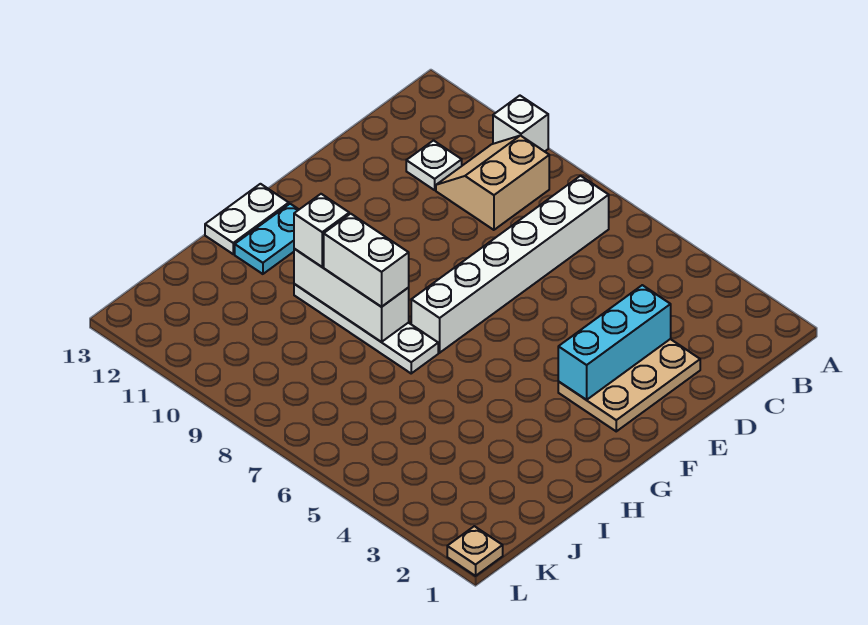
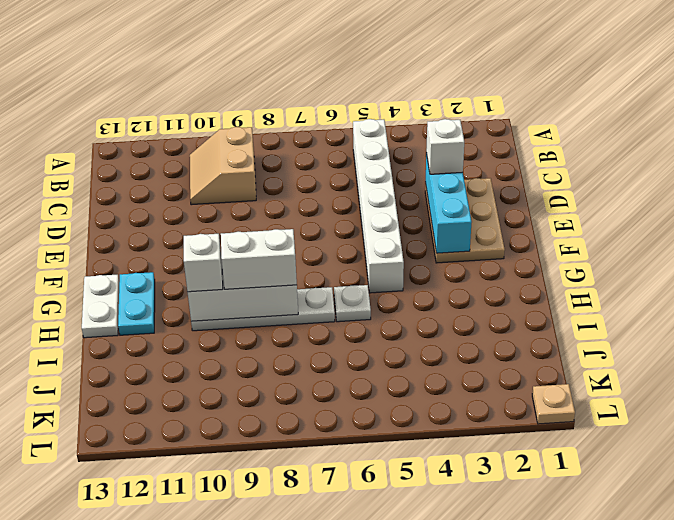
white 1x1 brick [493,96,548,152] -> white 1x1 brick moved to [426,119,464,174]
white 1x6 brick [411,176,609,353] -> white 1x6 brick moved to [353,119,404,293]
white 1x1 plate [406,141,462,190] -> white 1x1 plate moved to [334,285,371,322]

